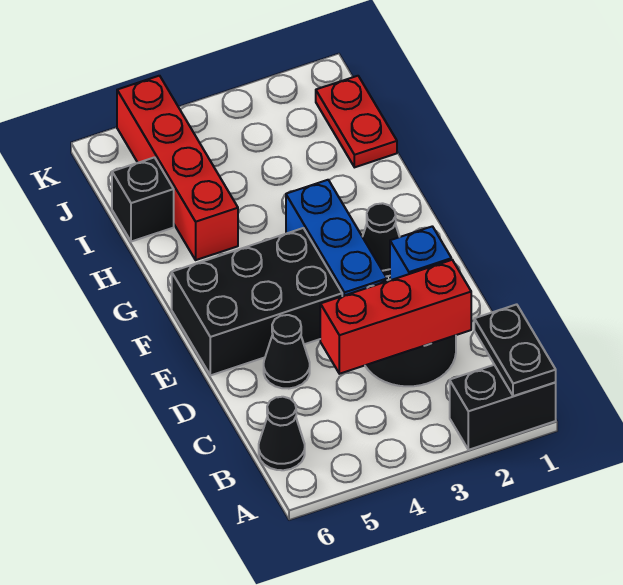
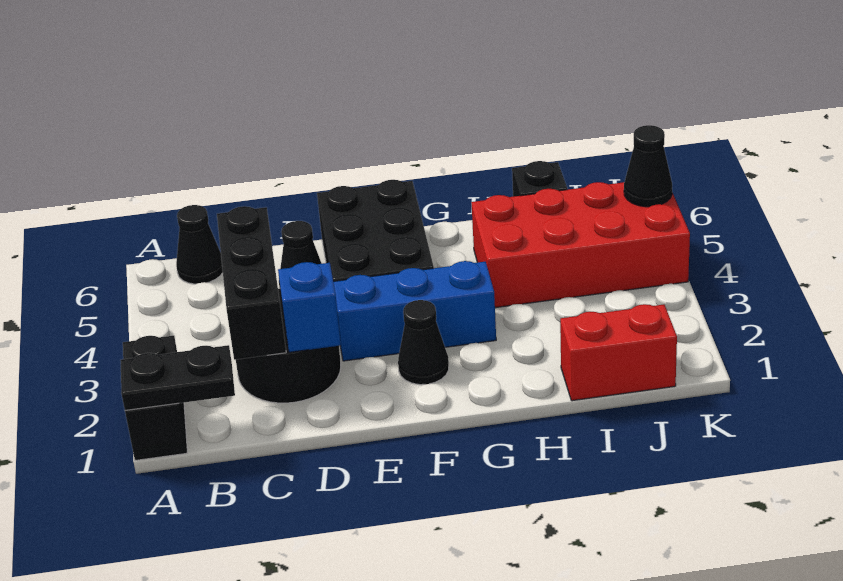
red 1x3 brick [320,260,471,374] -> black 1x3 brick [217,206,286,360]
red 1x4 brick [117,76,238,260] -> red 2x4 brick [471,182,690,308]
red 1x2 plate [316,76,397,167] -> red 1x2 brick [560,304,677,401]
none -> black 1x1 cone [624,125,672,207]

